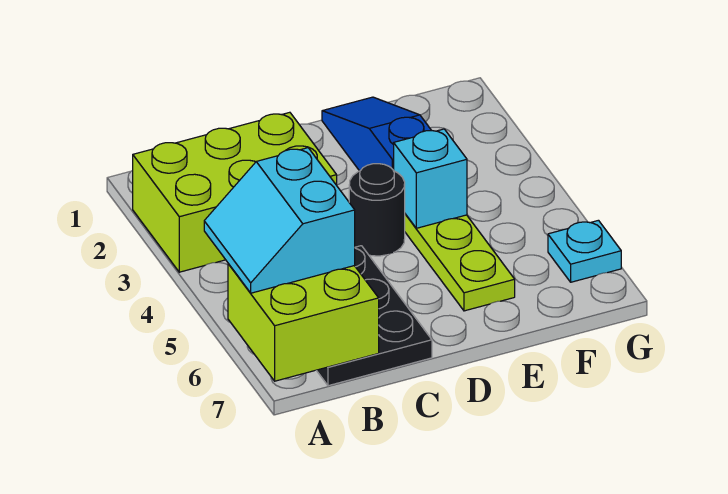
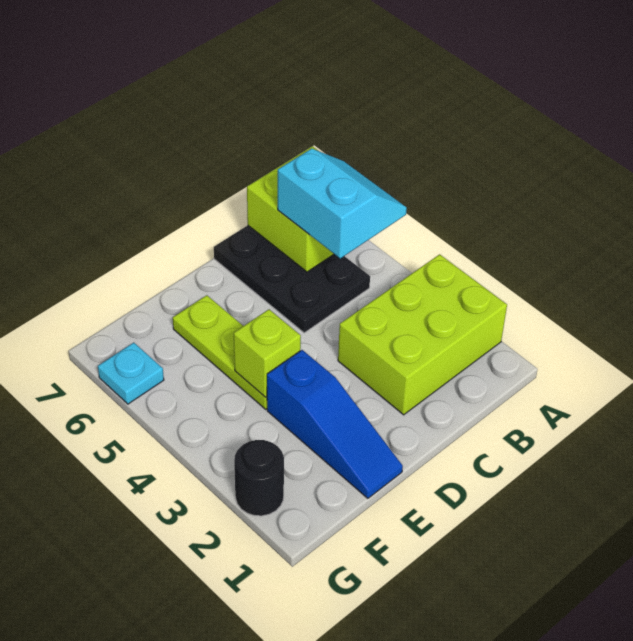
black 1x1 round brick [349,164,405,256] -> black 1x1 round brick moved to [234,440,284,516]
cyan 1x1 brick [393,129,467,228] -> lime 1x1 brick [234,309,301,397]

